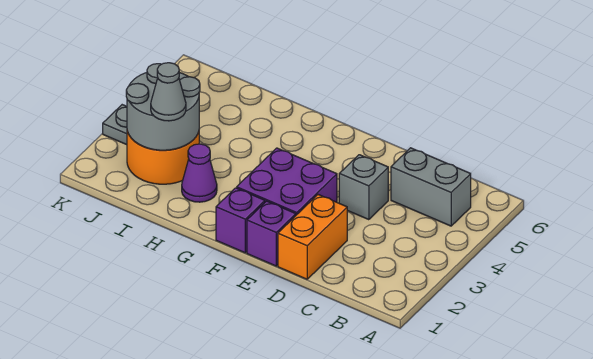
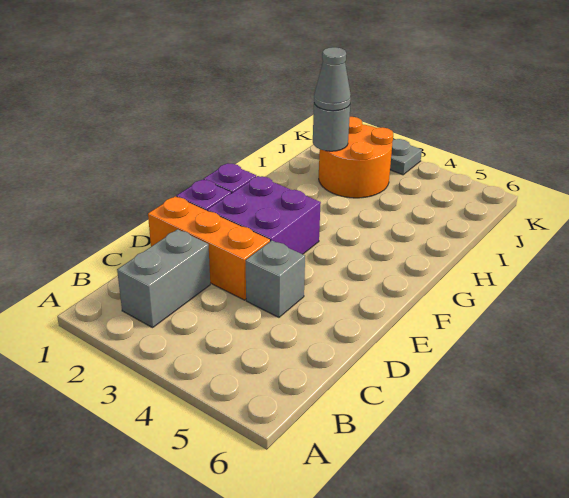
grey 1x2 brick [391,148,471,226] -> grey 1x2 brick moved to [117,229,210,328]
orange 1x2 brick [278,195,347,279] -> orange 1x3 brick [148,196,270,300]
purple 1x1 cone [182,144,217,202] -> none
grey 2x2 round brick [126,64,200,150] -> grey 1x1 round brick [313,104,350,151]

